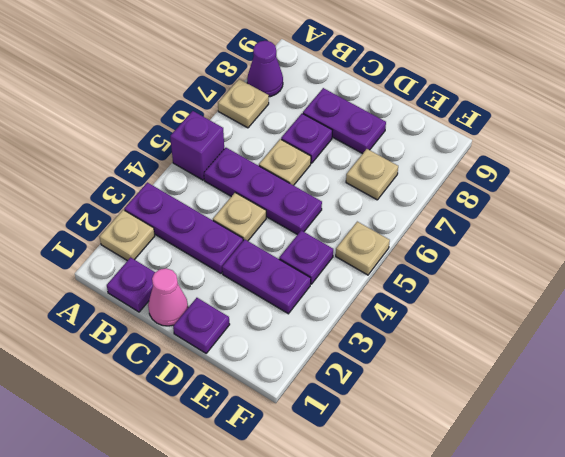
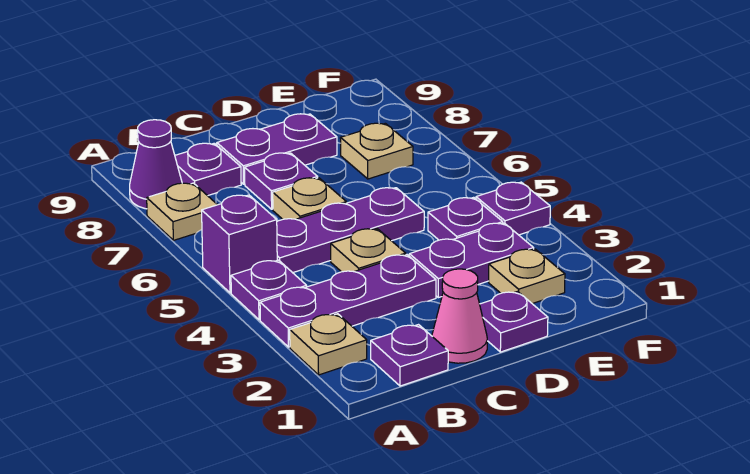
none -> purple 1x1 plate [231,260,307,320]
none -> purple 1x1 plate [175,143,241,196]
none -> purple 1x1 plate [476,182,550,235]
tan 1x1 plate [336,222,390,275] -> tan 1x1 plate moved to [489,249,565,304]

